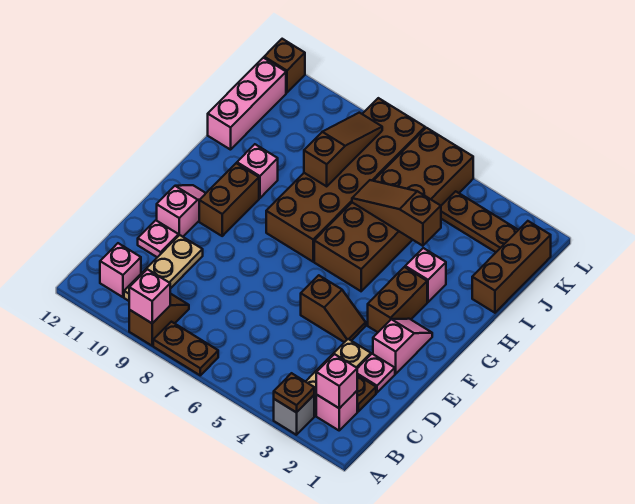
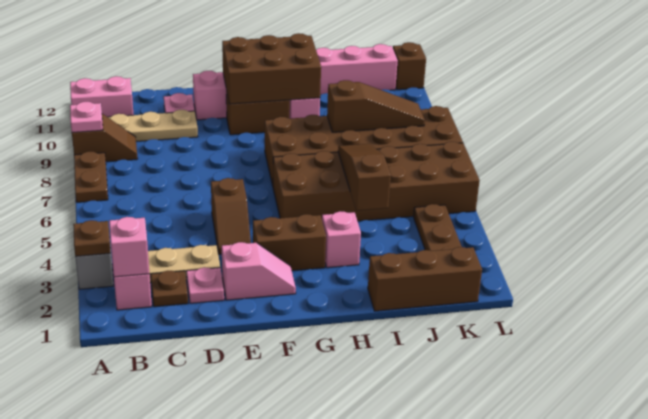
pink 1x1 brick [129,269,170,323] -> pink 1x1 plate [70,102,103,133]
pink 1x1 brick [100,243,141,297] -> pink 1x2 brick [70,76,134,117]
none -> brown 2x3 brick [222,33,321,104]

